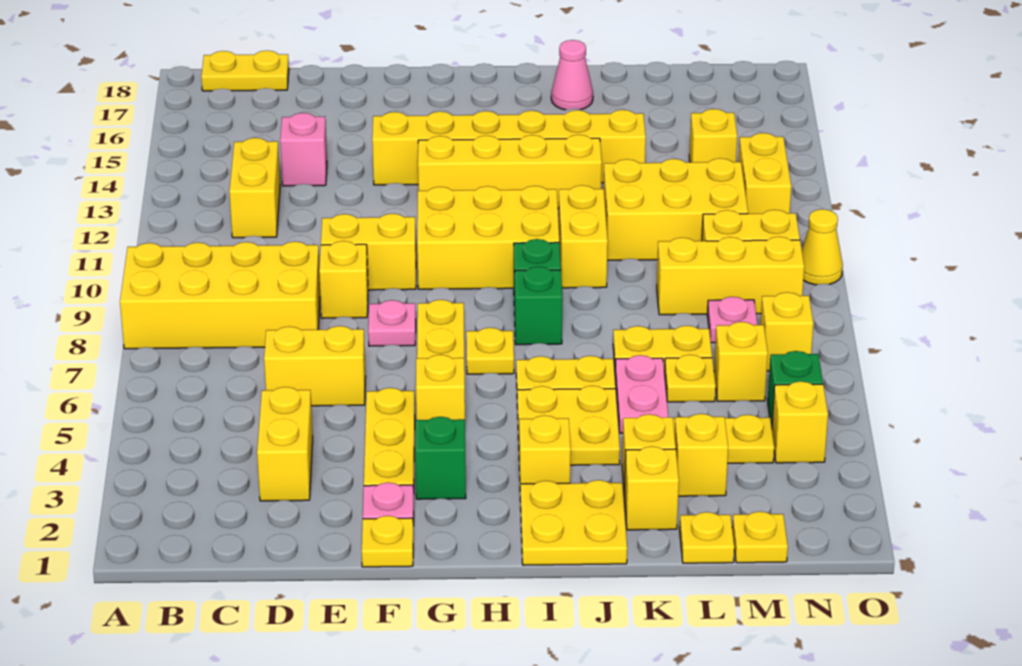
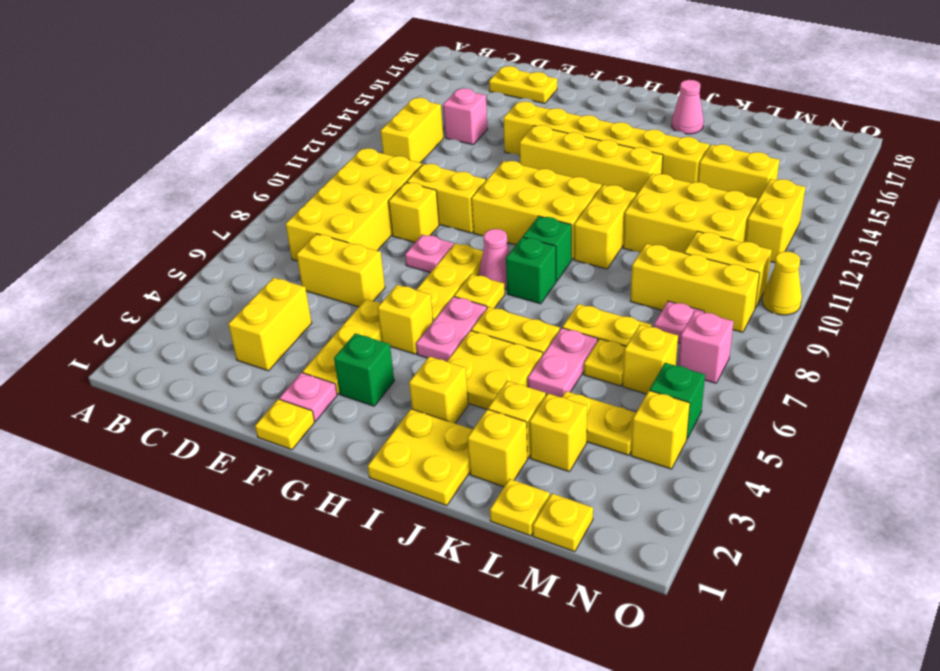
yellow 2x4 brick [120,241,320,349] -> yellow 2x4 brick turned to [286,148,422,261]
yellow 1x2 plate [201,51,289,91] -> yellow 1x2 plate moved to [489,66,557,104]
none -> pink 1x2 plate [416,297,487,362]
none -> pink 1x1 cone [479,229,509,289]
yellow 1x1 brick [689,109,737,162] -> yellow 1x2 brick [698,144,780,201]
yellow 1x1 brick [761,292,813,371] -> pink 1x1 brick [678,311,734,383]

